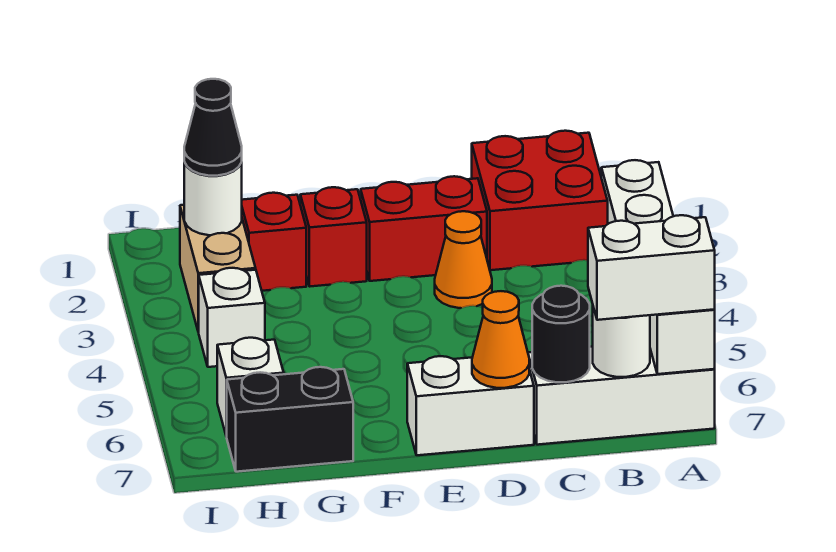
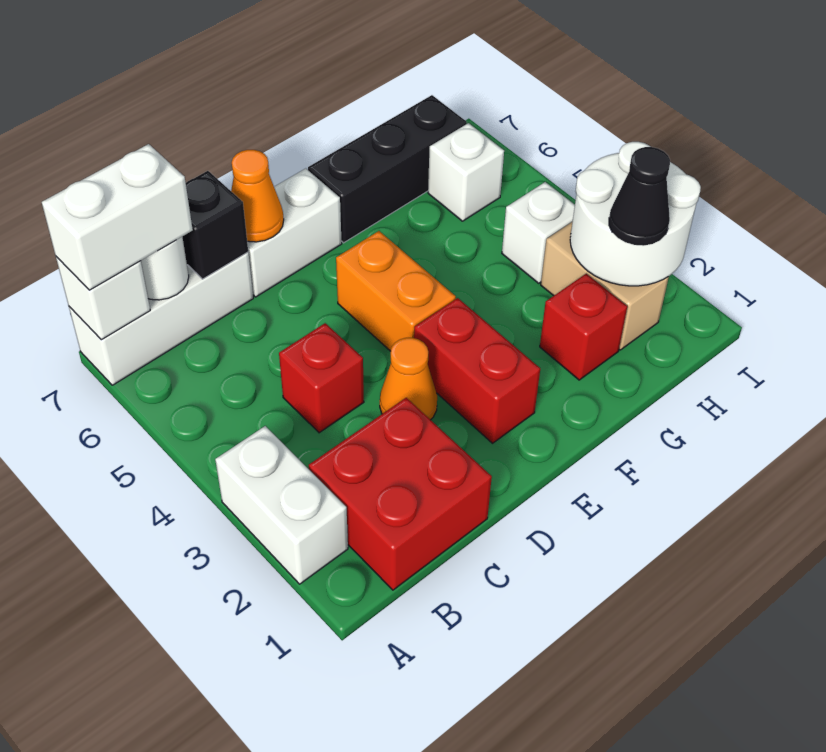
black 1x1 round brick [532,286,590,382] -> black 1x1 brick [182,171,248,279]
red 1x2 brick [361,176,487,281] -> red 1x2 brick turned to [414,298,540,443]
none -> orange 1x2 brick [336,231,456,351]
red 1x1 brick [300,187,367,286] -> red 1x1 brick moved to [279,323,364,433]
black 1x2 brick [227,367,353,472] -> black 1x3 brick [308,95,467,243]
white 1x1 round brick [184,162,242,235] -> white 2x2 round brick [570,142,701,286]

